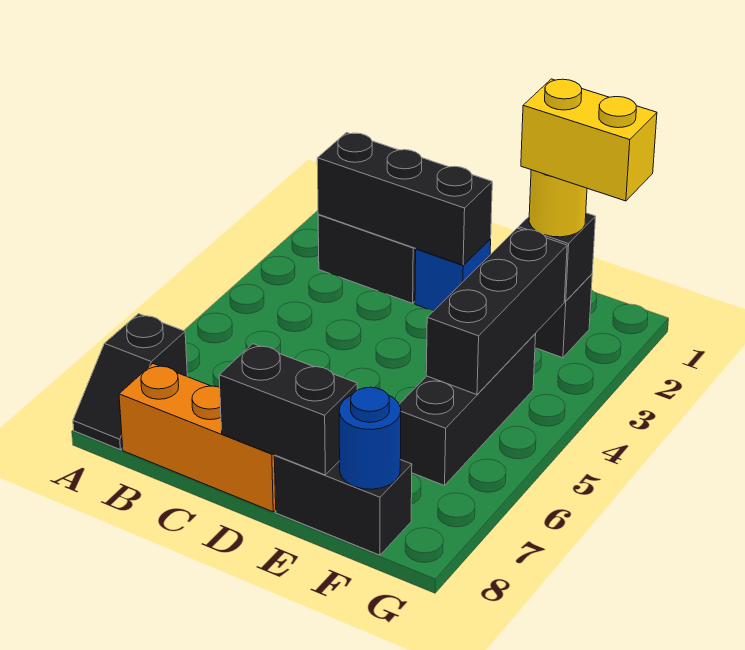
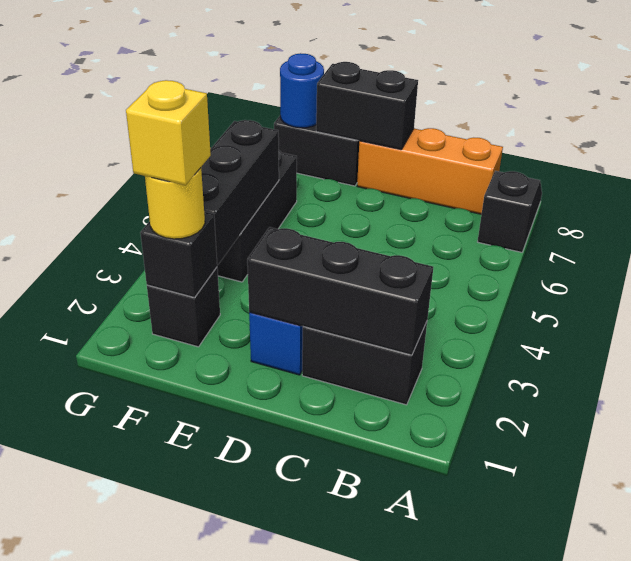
yellow 1x2 brick [521,79,657,201] -> yellow 1x1 brick [126,80,211,185]

